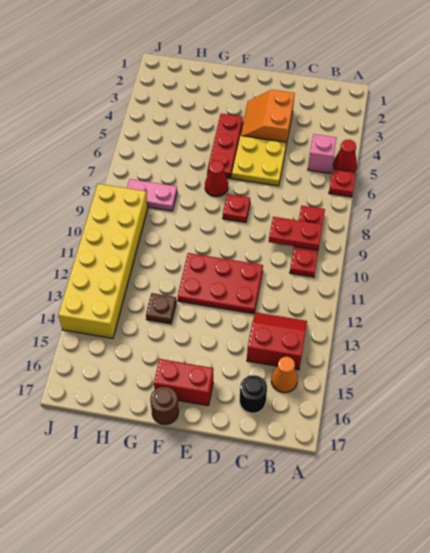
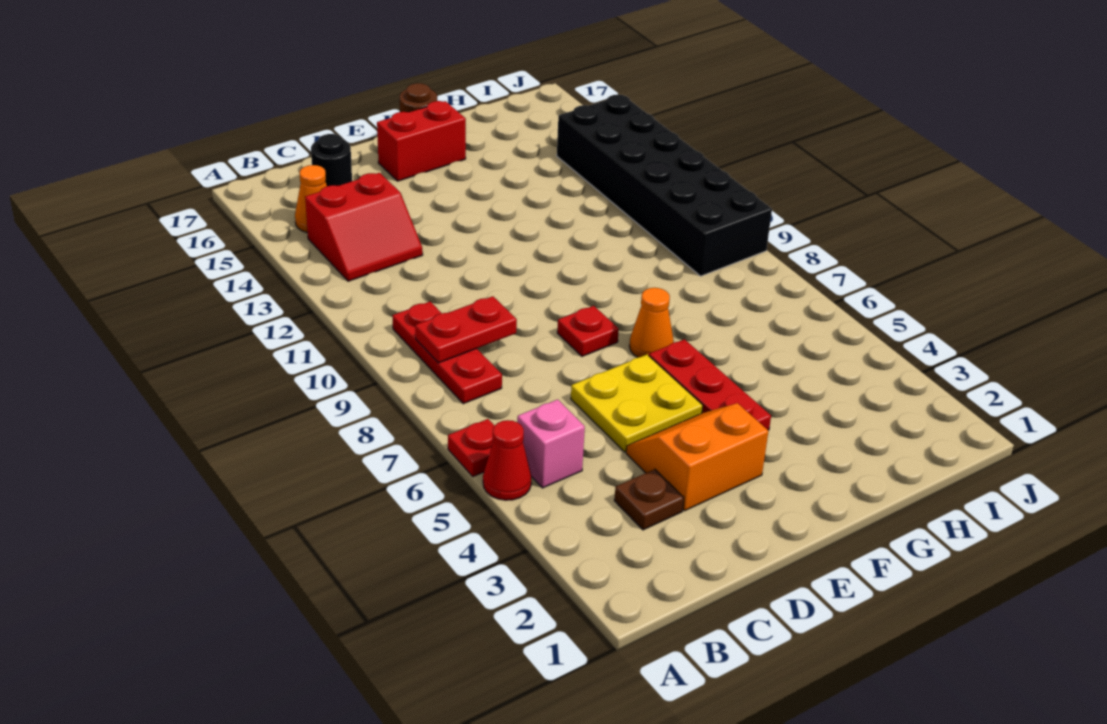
orange 2x2 slope [240,90,295,145] -> orange 2x2 slope turned to [626,403,768,511]
red 2x3 plate [178,253,263,314] -> none
red 1x1 cone [205,161,228,197] -> orange 1x1 cone [629,288,674,357]
brown 1x1 plate [146,293,176,324] -> brown 1x1 plate moved to [614,469,684,530]
pink 1x2 plate [127,179,177,211] -> none
yellow 2x6 brick [58,184,148,338] -> black 2x6 brick [557,95,772,276]

